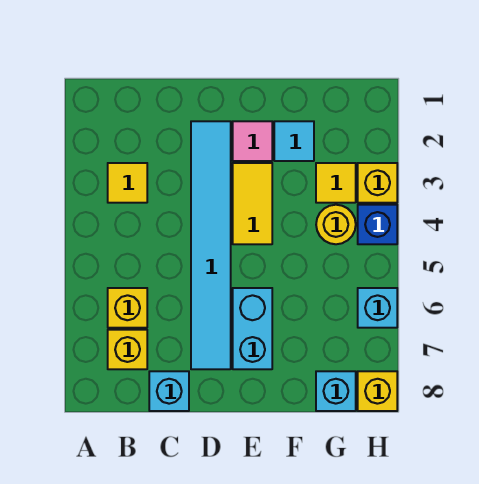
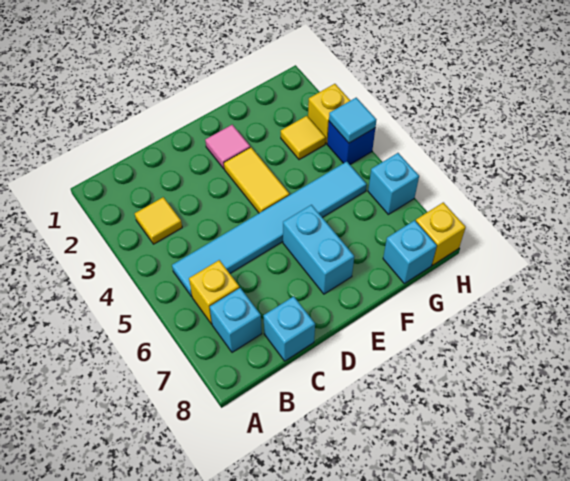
yellow 1x1 brick [108,330,147,369] -> cyan 1x1 brick [210,288,262,352]
cyan 1x6 tile [191,121,231,369] -> cyan 1x6 tile turned to [172,162,367,296]
cyan 1x1 tile [274,121,314,161] -> cyan 1x1 tile moved to [329,98,376,143]
yellow 1x1 round brick [316,205,356,244] -> none

